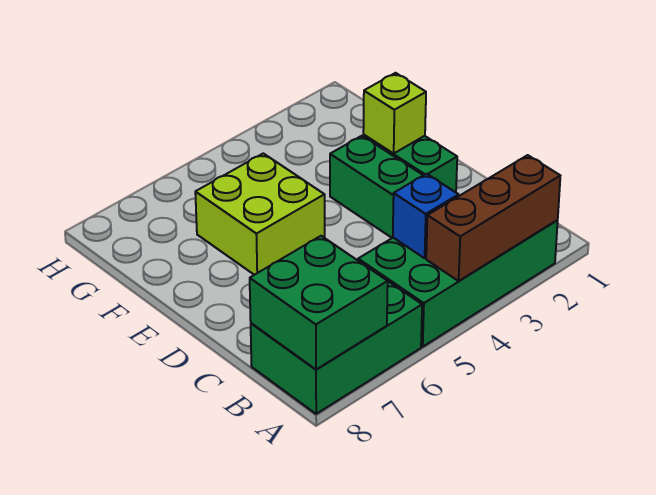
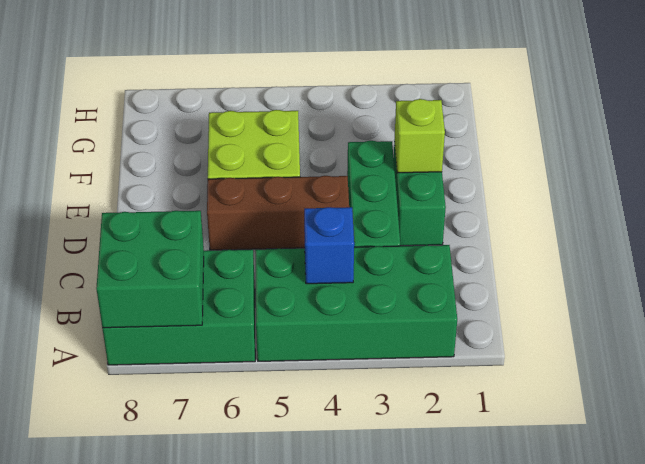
brown 1x3 brick [426,155,560,281] -> brown 1x3 brick moved to [207,176,349,250]

